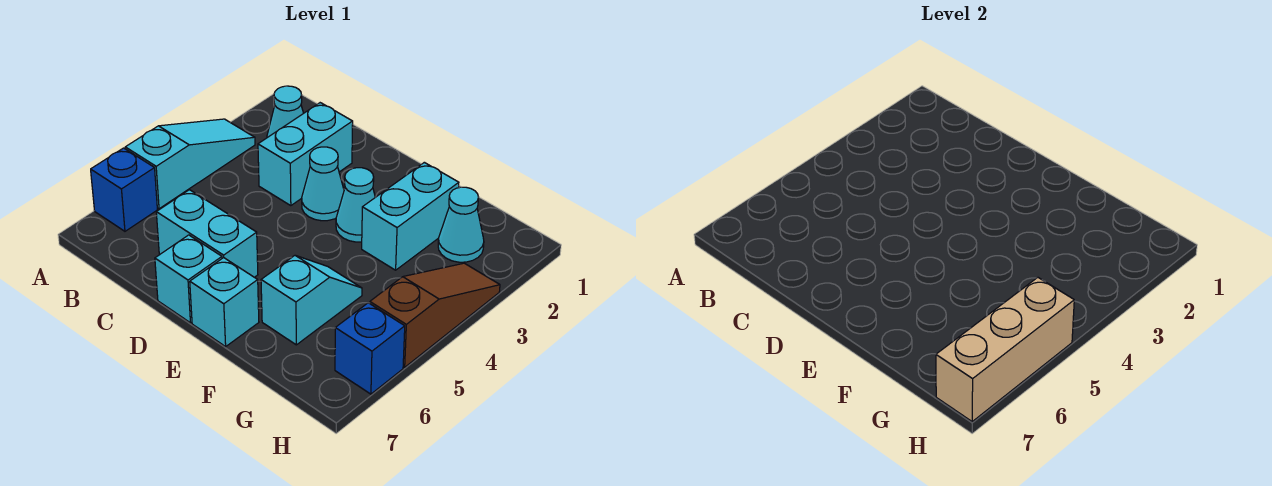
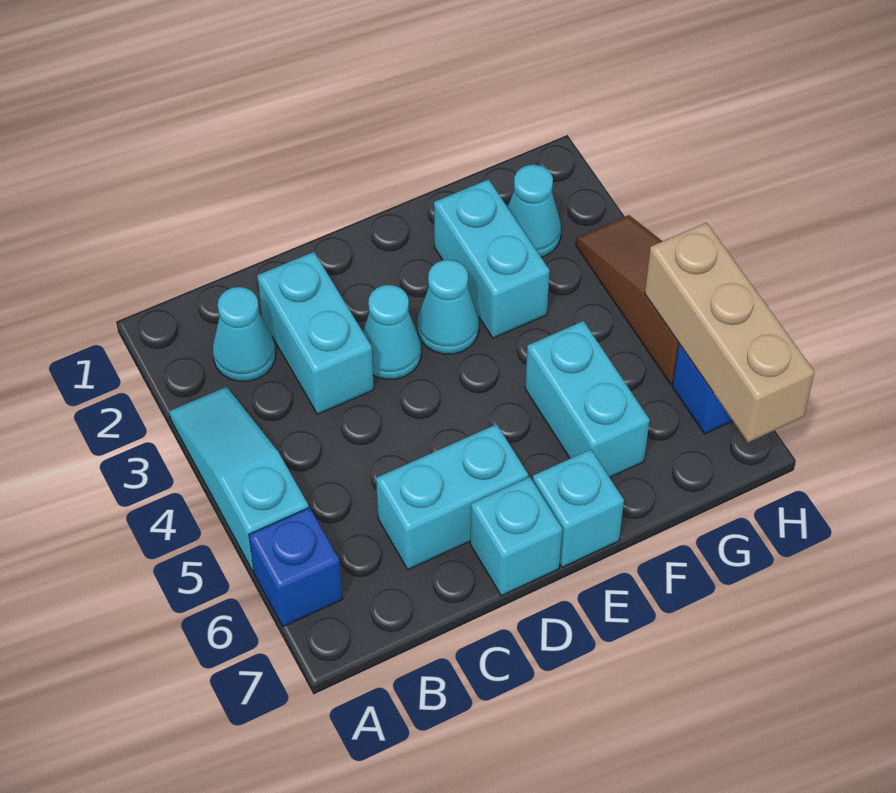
cyan 1x2 slope [261,256,362,345] -> cyan 1x2 brick [525,321,650,477]

